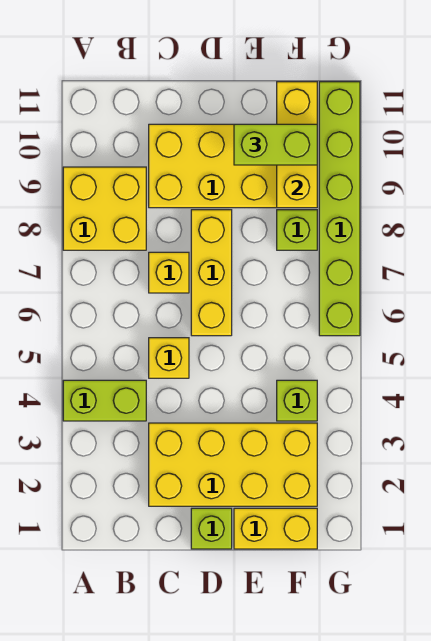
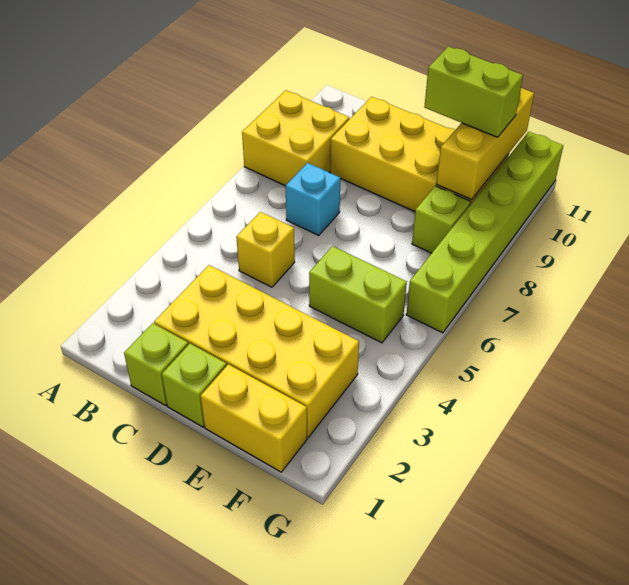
lime 1x2 brick [63,380,146,421] -> lime 1x2 brick moved to [309,246,407,343]
yellow 1x1 brick [149,252,189,293] -> cyan 1x1 brick [286,163,340,235]
yellow 1x3 brick [191,210,232,336] -> none
lime 1x1 brick [277,380,317,421] -> lime 1x1 brick moved to [124,323,188,405]

